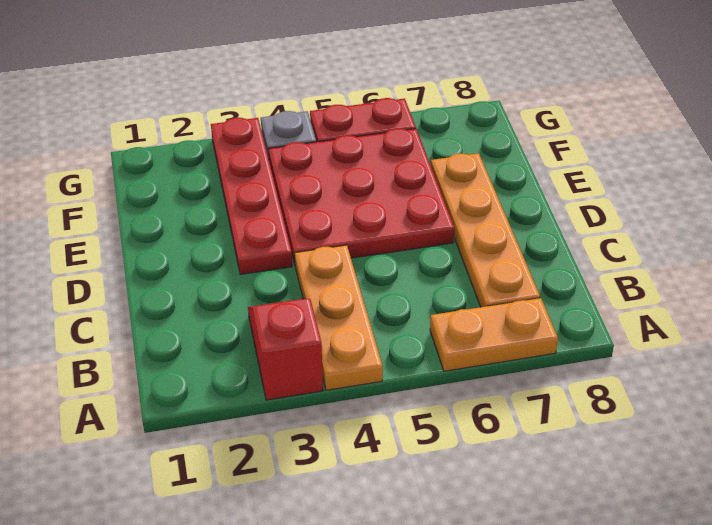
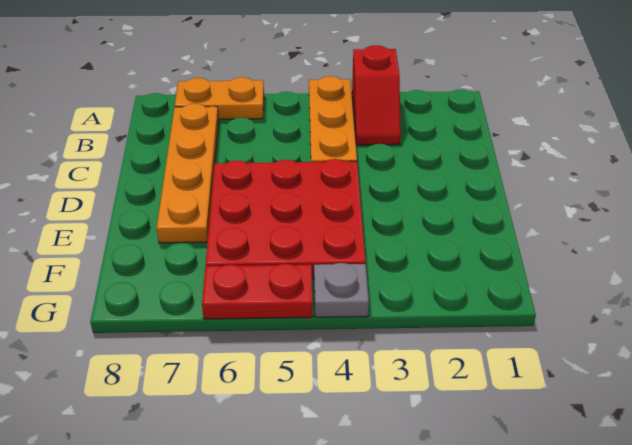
red 1x4 plate [211,118,292,275] -> none

